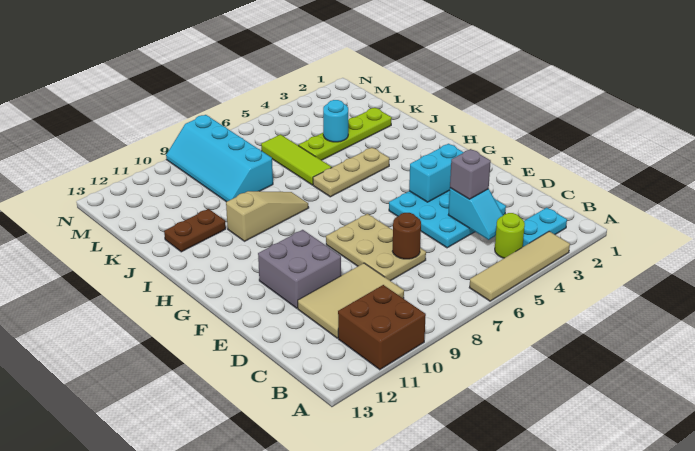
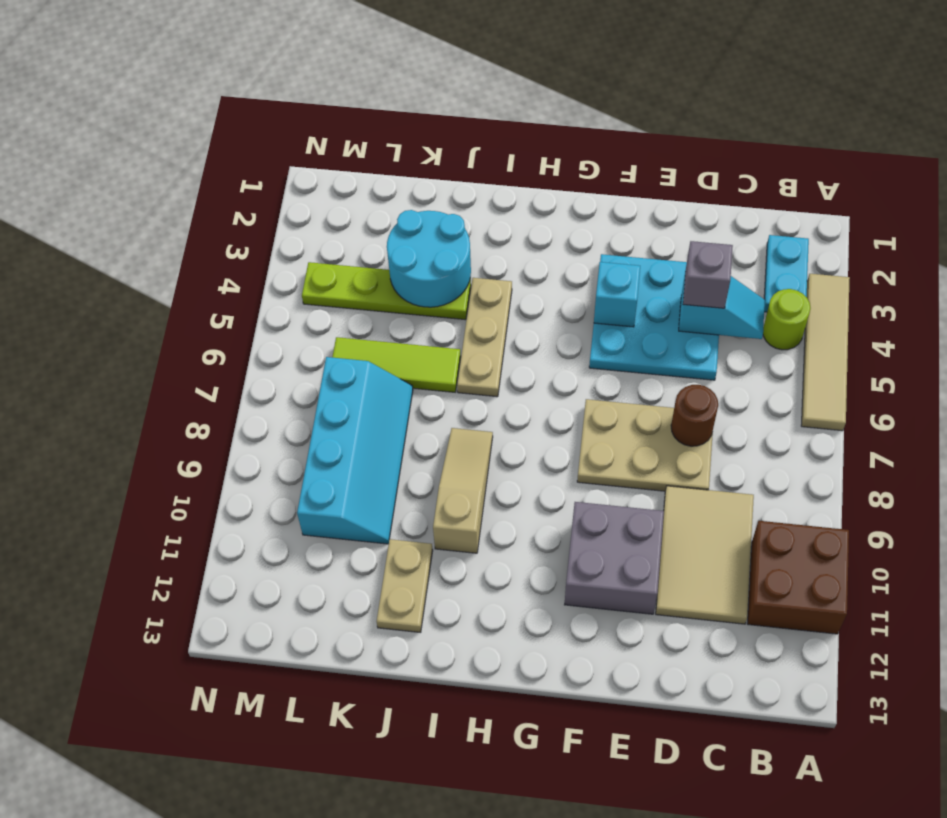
cyan 1x2 brick [409,144,464,202] -> cyan 1x1 brick [594,262,640,327]
brown 1x2 plate [164,209,226,252] -> tan 1x2 plate [377,539,433,632]
lime 1x4 plate [298,108,392,160] -> lime 1x4 plate turned to [302,262,471,320]
cyan 1x1 round brick [323,100,348,142] -> cyan 2x2 round brick [387,210,471,307]
cyan 2x4 slope [166,115,273,202] -> cyan 2x4 slope turned to [297,357,413,544]

